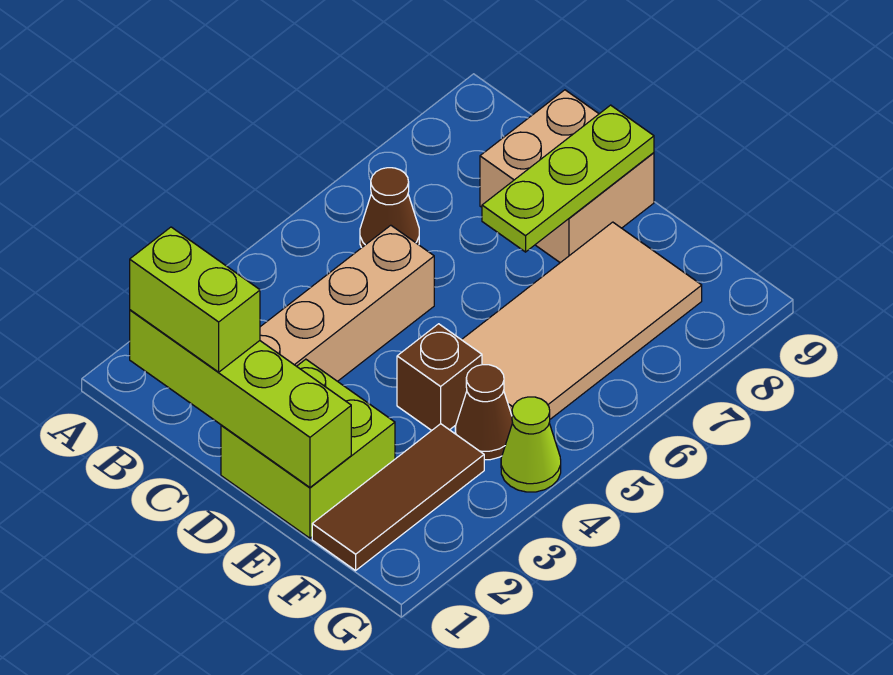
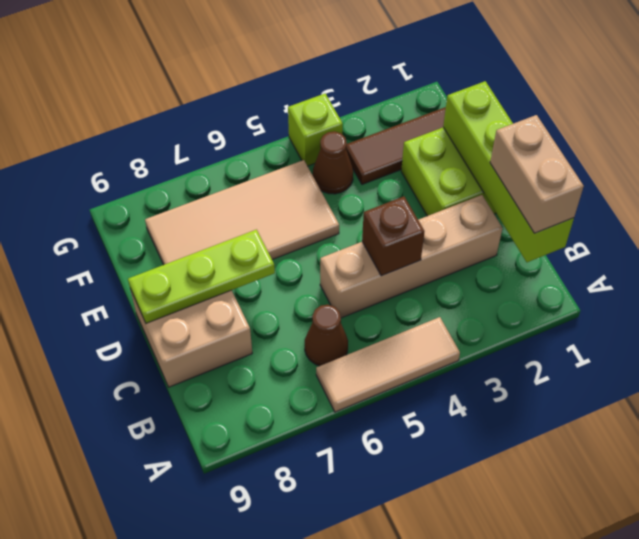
none -> tan 1x3 tile [316,317,460,412]
lime 1x2 brick [130,227,260,372] -> tan 1x2 brick [490,115,584,233]
brown 1x1 brick [397,324,482,431] -> brown 1x1 brick moved to [362,197,425,276]
lime 1x1 cone [501,397,561,492] -> lime 1x1 brick [288,94,343,166]

